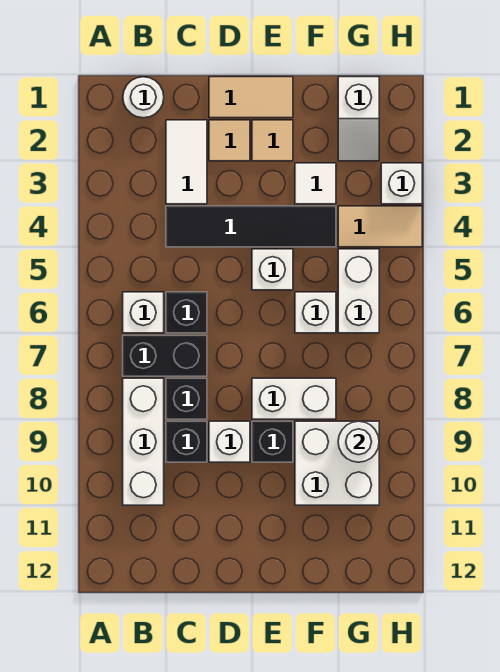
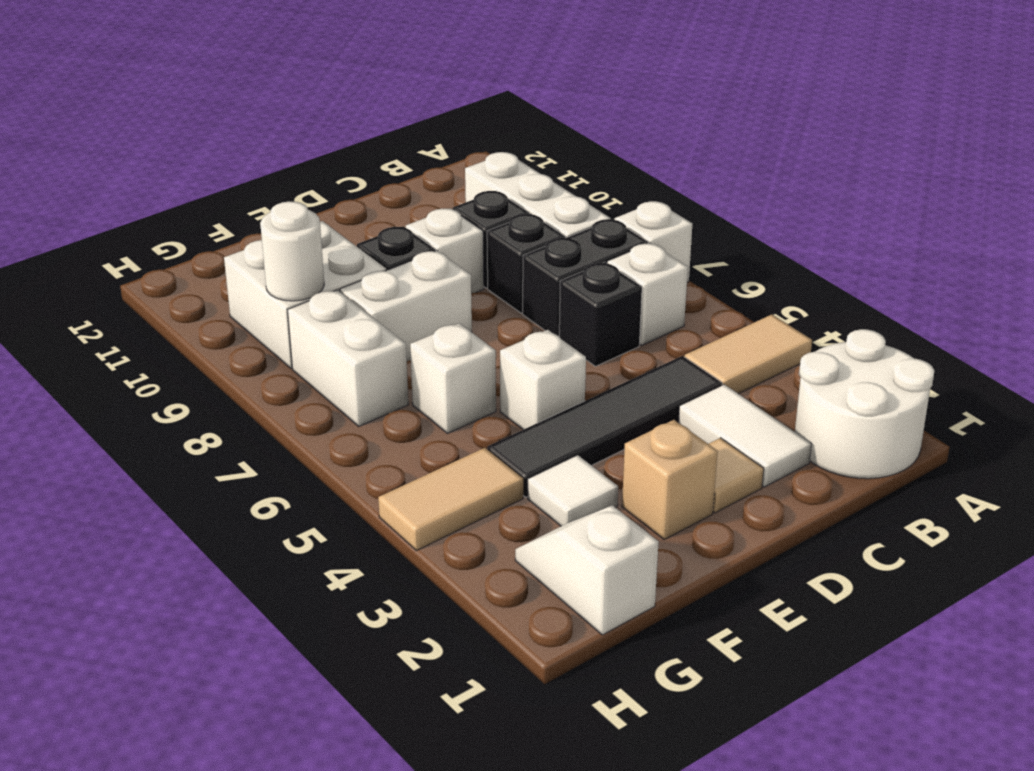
white 1x1 round brick [123,77,164,118] -> white 2x2 round brick [795,329,934,479]
tan 1x2 tile [209,77,293,118] -> tan 1x2 tile moved to [684,314,812,394]
tan 1x1 tile [252,120,293,161] -> tan 1x1 brick [622,420,718,539]
white 1x2 brick [338,249,379,333] -> white 1x2 brick moved to [288,290,408,426]
white 1x1 brick [381,163,422,204] -> white 1x1 brick moved to [614,201,692,282]

